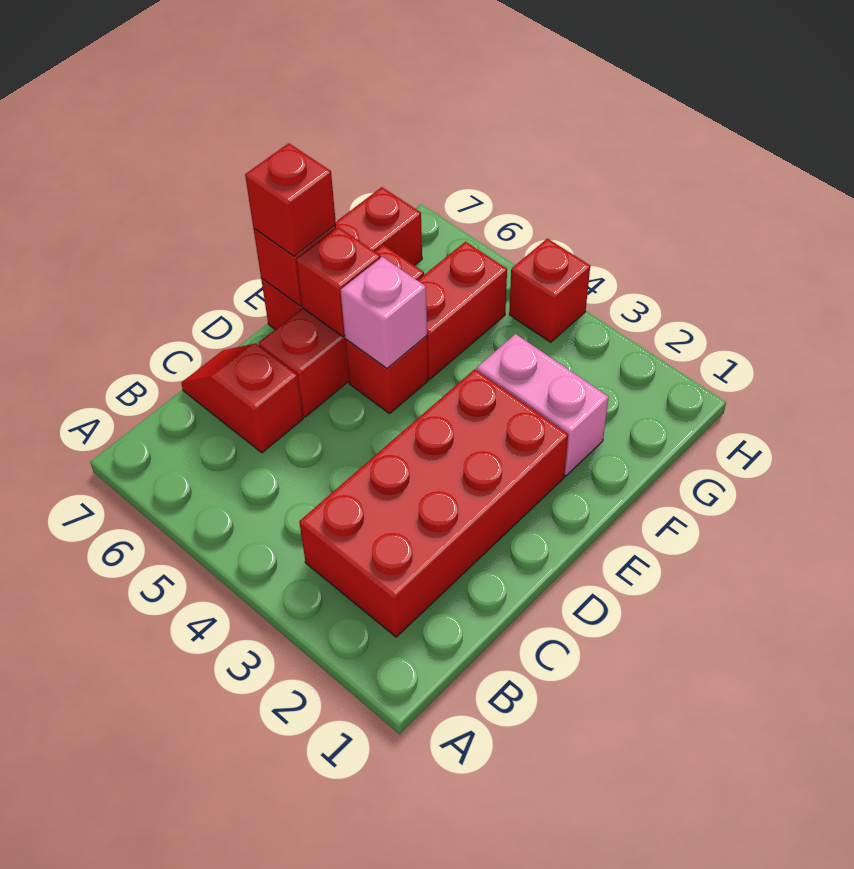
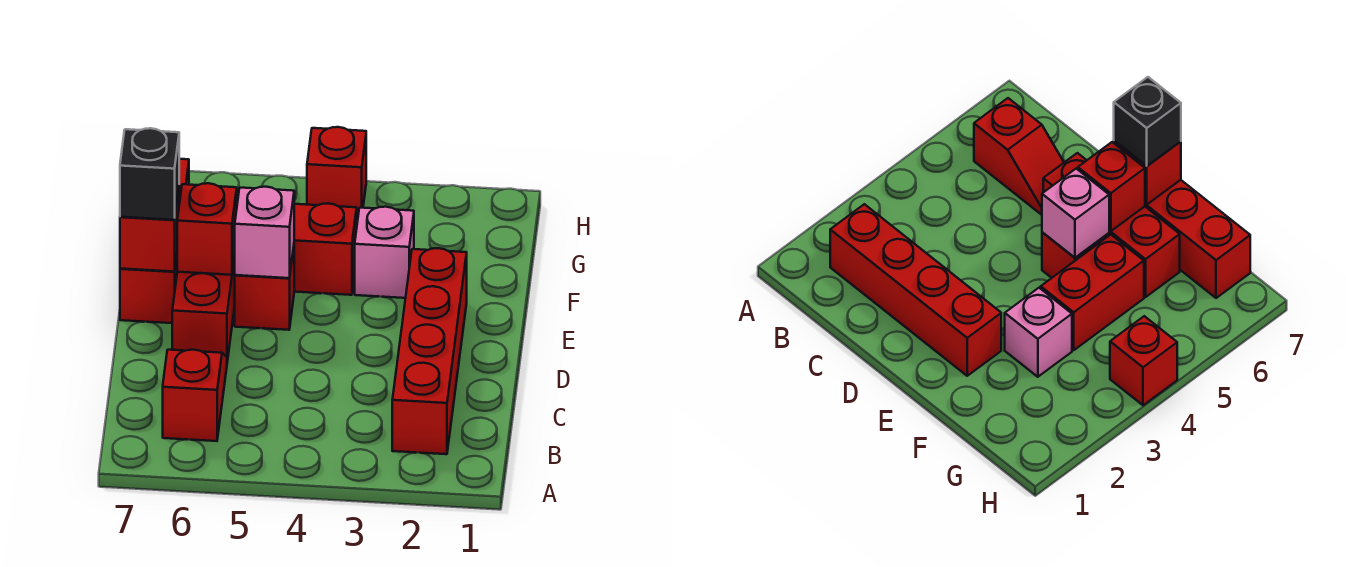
red 2x4 brick [299,369,568,637] -> red 1x4 brick [392,248,467,454]
red 1x2 slope [181,343,303,453] -> red 1x2 slope turned to [163,350,227,441]
red 1x1 brick [245,143,336,256] -> black 1x1 brick [120,128,179,220]
pink 1x2 brick [477,334,609,476] -> pink 1x1 brick [355,207,414,298]
red 1x2 brick [418,242,507,379] -> red 1x2 brick turned to [294,203,357,295]

